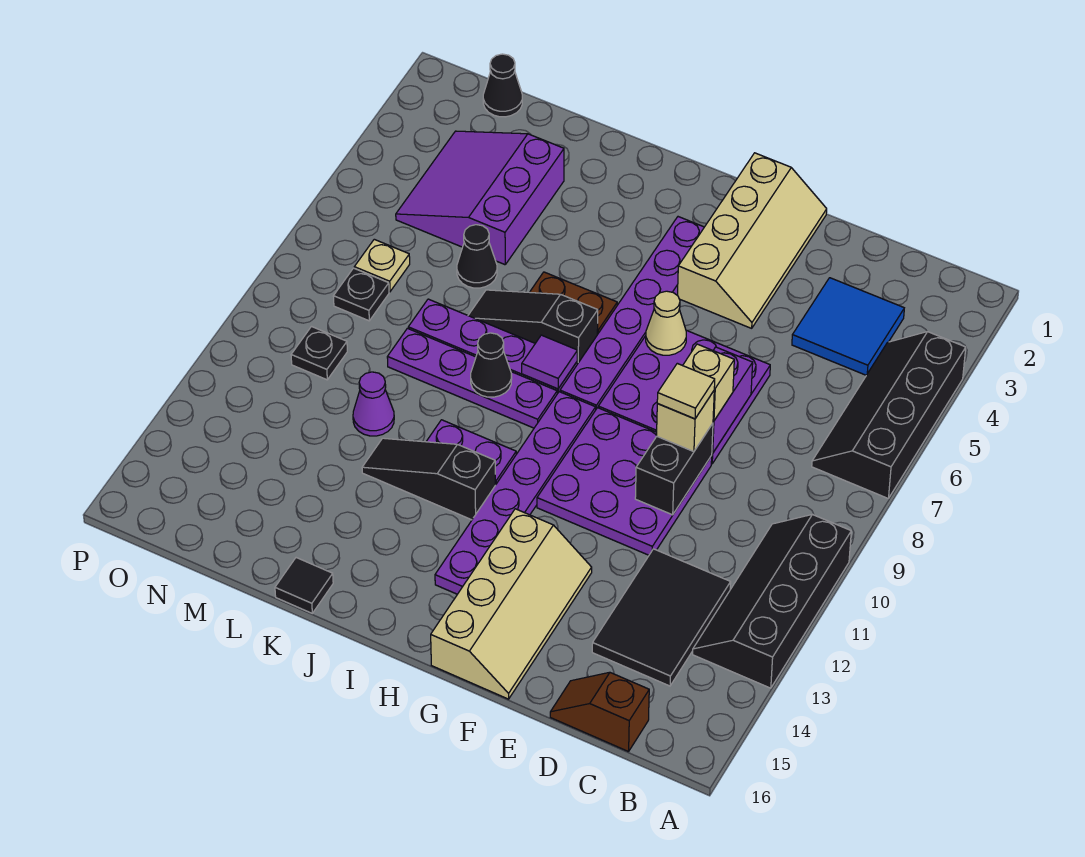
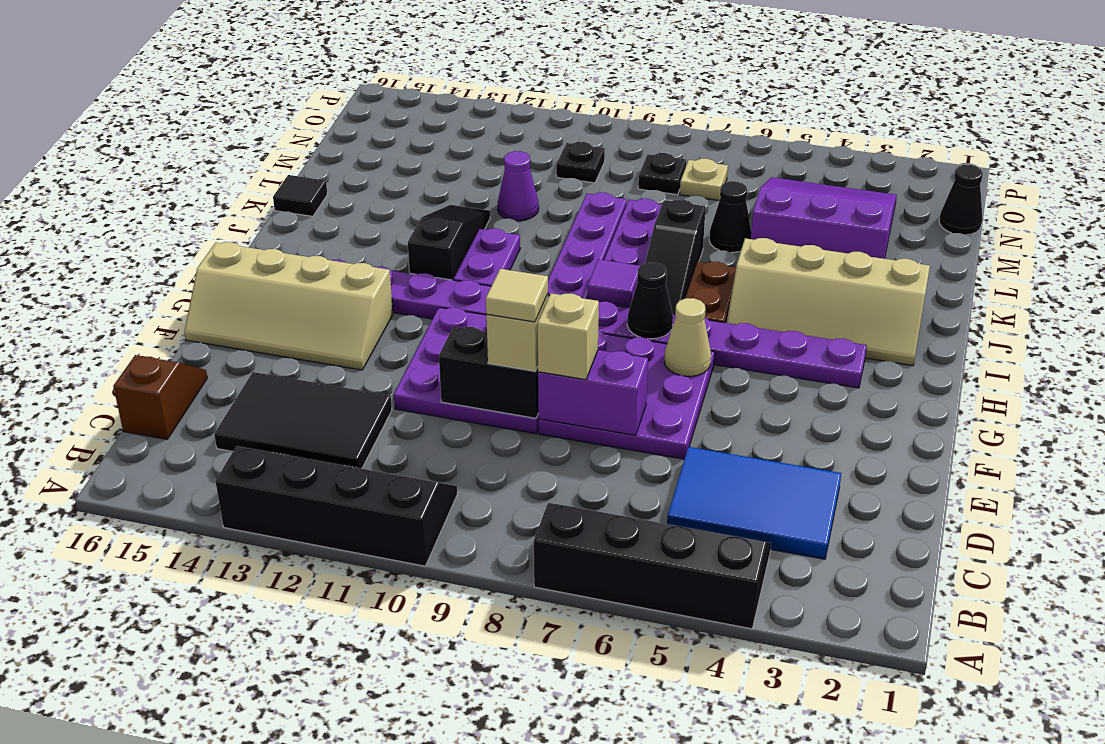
blue 2x2 tile [792,278,904,375] -> blue 2x3 tile [667,447,841,559]
tan 2x4 slope [677,153,827,328] -> tan 2x4 slope moved to [727,238,930,366]
black 1x3 slope [468,290,598,364] -> black 1x3 slope turned to [645,199,706,315]
black 1x1 cone [471,333,512,397] -> black 1x1 cone moved to [627,262,673,339]

